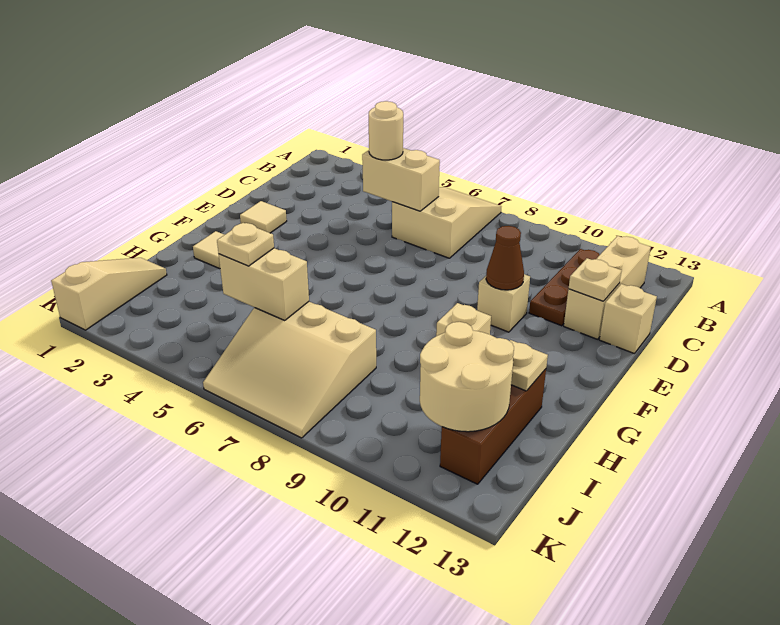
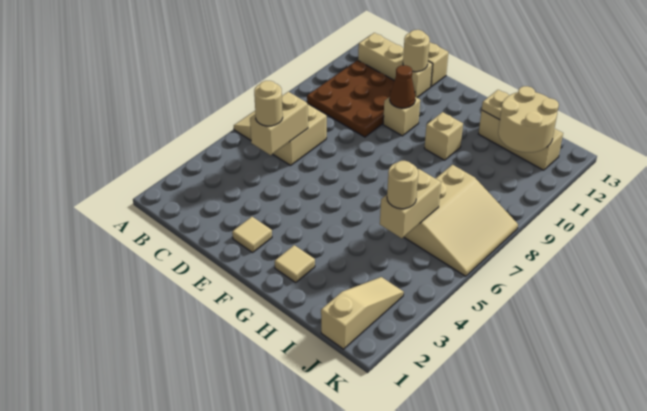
brown 1x3 plate [529,249,599,326] -> brown 3x3 plate [307,60,394,137]
tan 1x1 plate [569,258,622,301] -> tan 1x1 round brick [403,30,430,72]
brown 1x3 brick [440,369,546,484] -> tan 1x3 brick [479,110,563,170]
tan 1x3 slope [51,258,167,330] -> tan 1x3 slope turned to [321,277,404,349]
tan 1x1 plate [217,223,274,266] -> tan 1x1 round brick [387,161,418,209]

